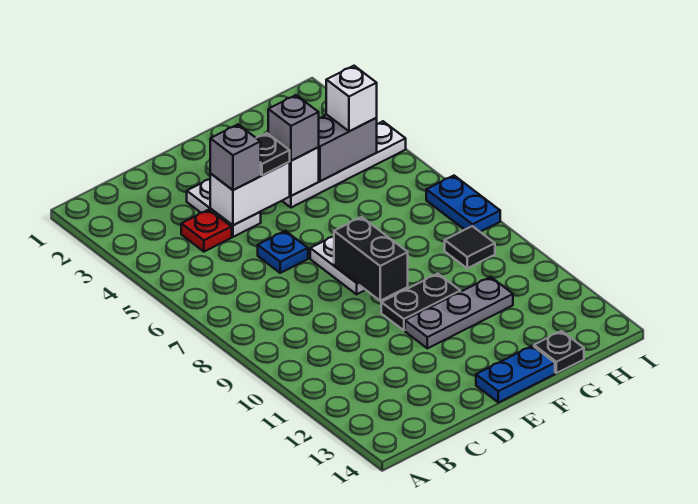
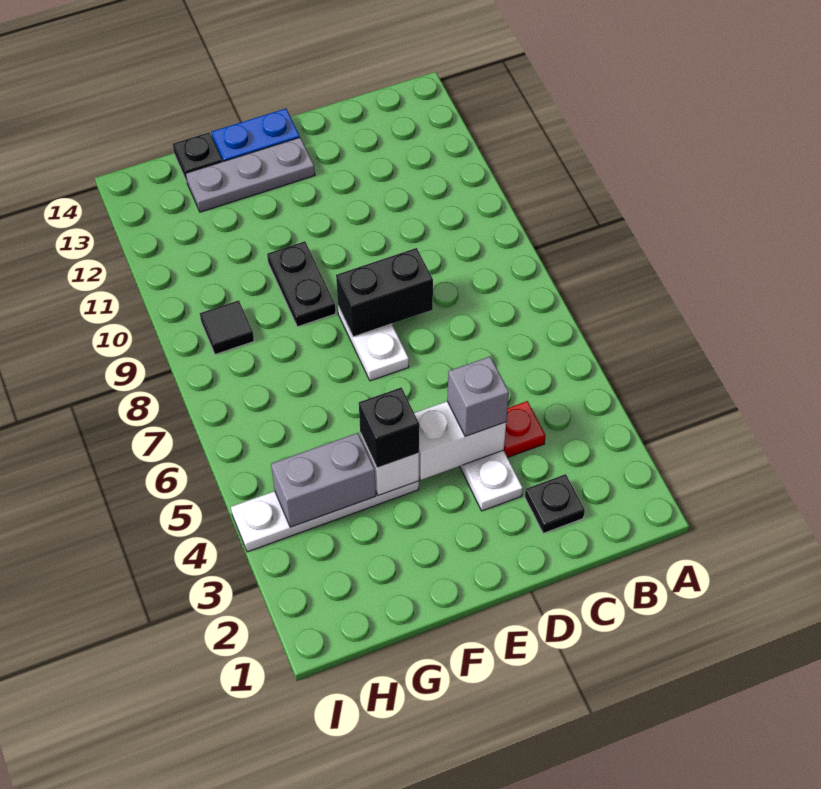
blue 1x1 plate [258,231,308,273] -> none
black 1x1 plate [257,133,290,175] -> black 1x1 plate moved to [525,474,585,533]
black 1x2 brick [334,217,408,301] -> black 1x2 brick turned to [336,248,433,337]
black 1x2 plate [381,274,460,330] -> black 1x2 plate turned to [267,241,336,327]
grey 1x3 plate [405,277,513,348] -> grey 1x3 plate moved to [186,138,315,212]
grey 1x1 brick [268,95,319,161] -> black 1x1 brick [359,387,419,468]
white 1x1 brick [326,66,377,131] -> none
blue 1x2 plate [426,176,500,232] -> none

